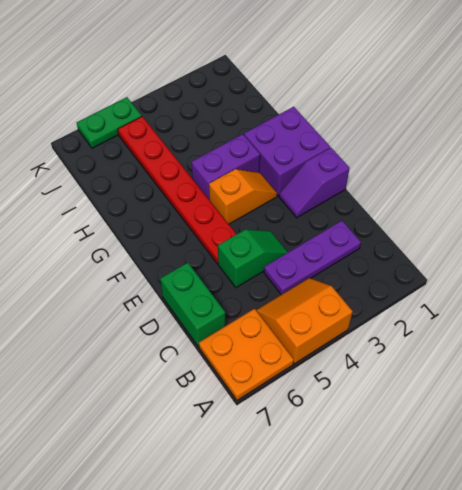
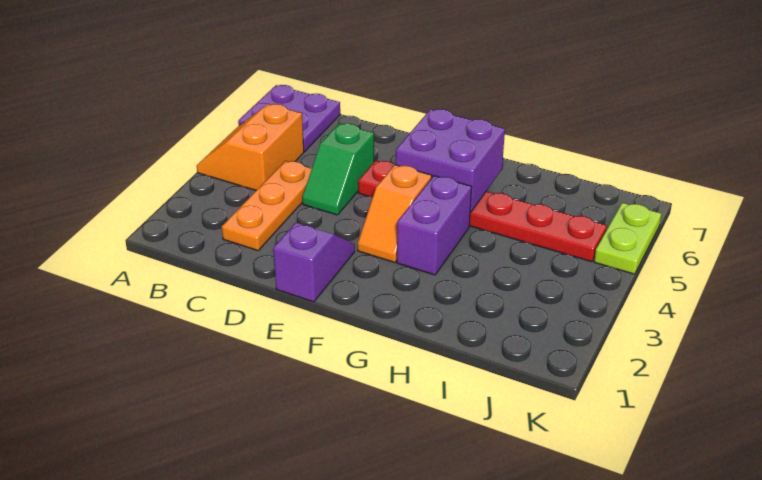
orange 2x2 slope [256,278,353,364] -> orange 2x2 slope turned to [197,104,304,190]
orange 2x2 plate [199,309,294,400] -> purple 2x2 plate [238,85,340,151]
purple 1x3 plate [264,221,361,295] -> orange 1x3 plate [222,161,312,251]
green 1x2 brick [160,263,225,347] -> none
purple 2x2 brick [244,107,330,196] -> purple 2x2 brick moved to [396,109,505,212]
green 1x2 plate [77,97,142,148] -> lime 1x2 plate [594,203,661,274]

